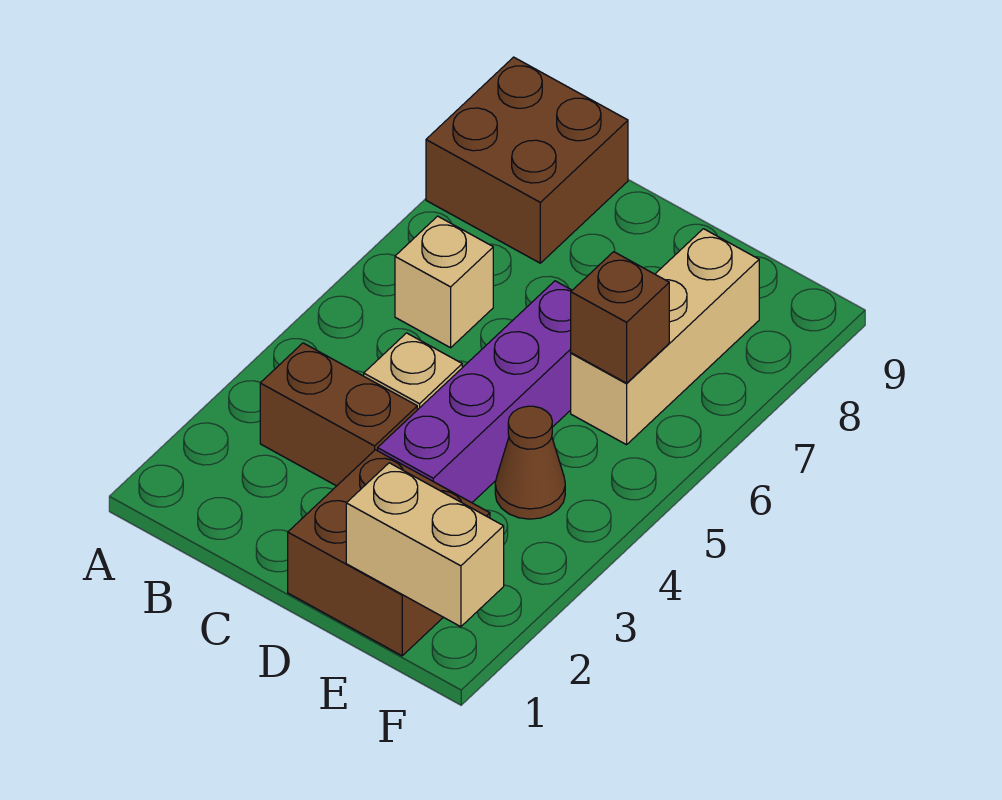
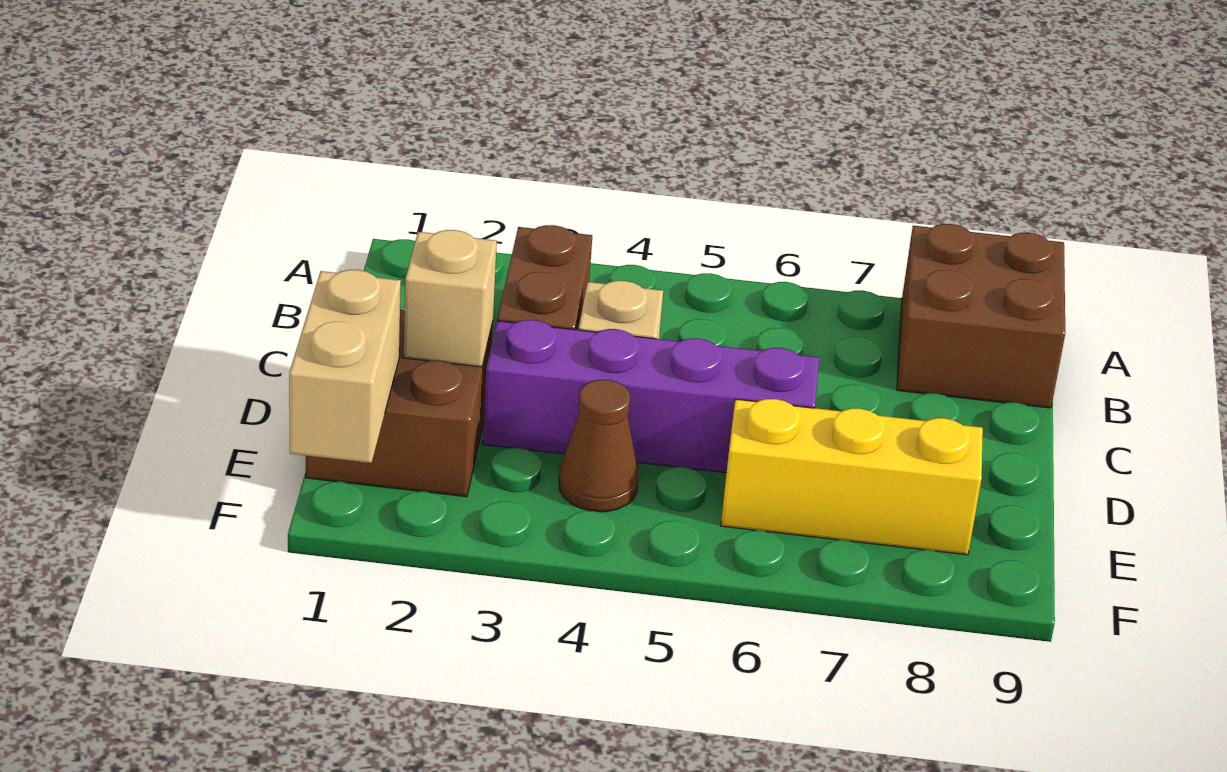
tan 1x1 brick [395,216,493,348] -> tan 1x1 brick moved to [403,230,497,367]
tan 1x3 brick [571,229,759,445] -> yellow 1x3 brick [721,399,983,555]
brown 1x1 brick [571,252,669,383] -> none

